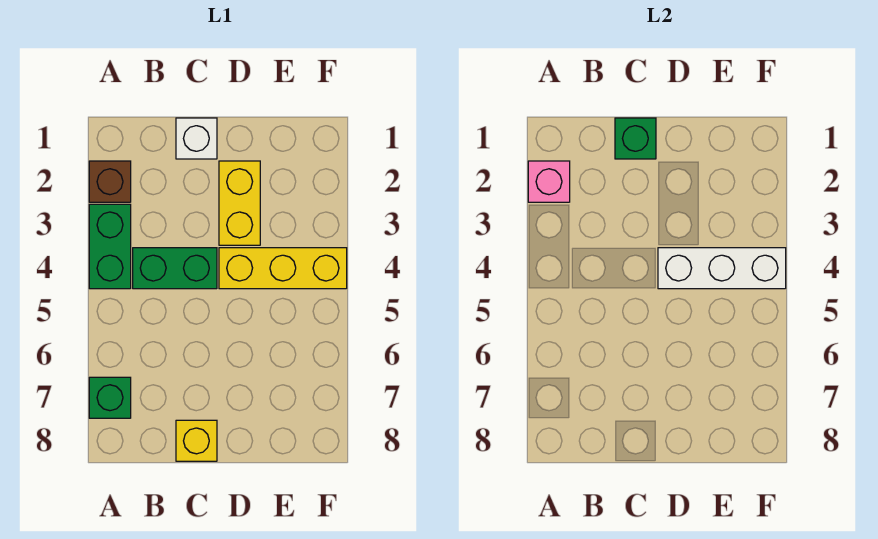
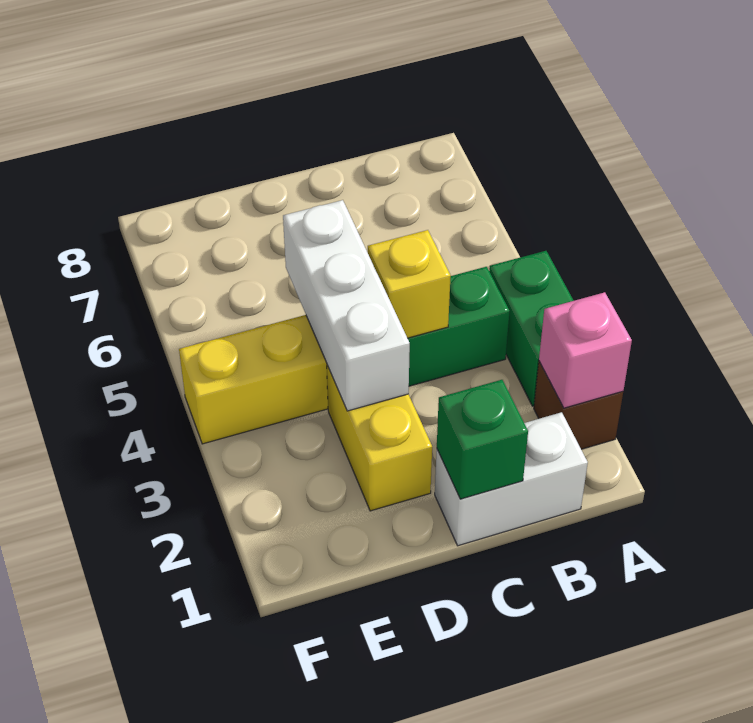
green 1x1 brick [89,377,131,418] -> none
white 1x1 brick [176,118,217,159] -> white 1x2 brick [435,412,588,546]
yellow 1x1 brick [176,420,217,461] -> yellow 1x1 brick moved to [368,230,451,338]
white 1x3 brick [658,248,786,289] -> white 1x3 brick turned to [283,200,410,411]

